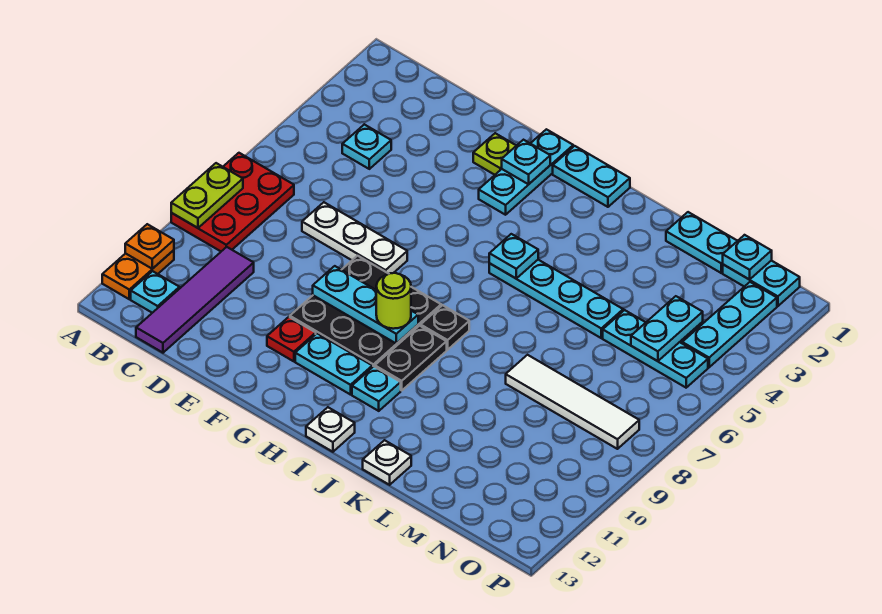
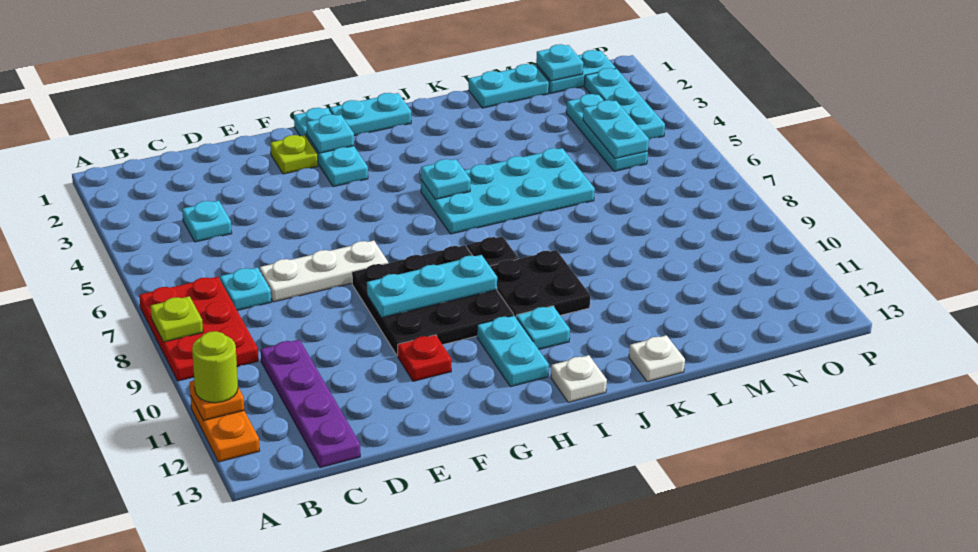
lime 1x2 plate [171,163,243,228] -> lime 1x1 plate [151,296,203,342]
cyan 1x1 plate [131,271,180,313] -> cyan 1x1 plate moved to [220,267,271,310]
purple 1x4 tile [136,247,254,353] -> purple 1x4 plate [261,340,360,468]
cyan 1x2 plate [295,334,372,395] -> cyan 1x2 plate turned to [477,315,549,387]
lime 1x1 round brick [376,273,411,329] -> lime 1x1 round brick moved to [192,331,238,403]
cyan 1x4 plate [489,260,623,338] -> cyan 2x4 plate [421,148,595,234]
black 1x2 plate [375,326,447,390] -> black 2x2 plate [490,250,590,317]
white 1x4 tile [506,355,639,449] -> none
cyan 1x3 plate [603,310,708,388] -> cyan 1x3 plate turned to [566,94,648,171]

